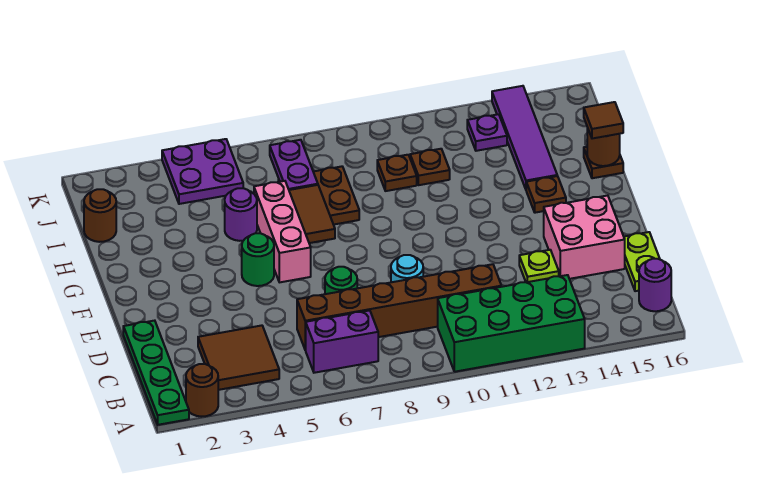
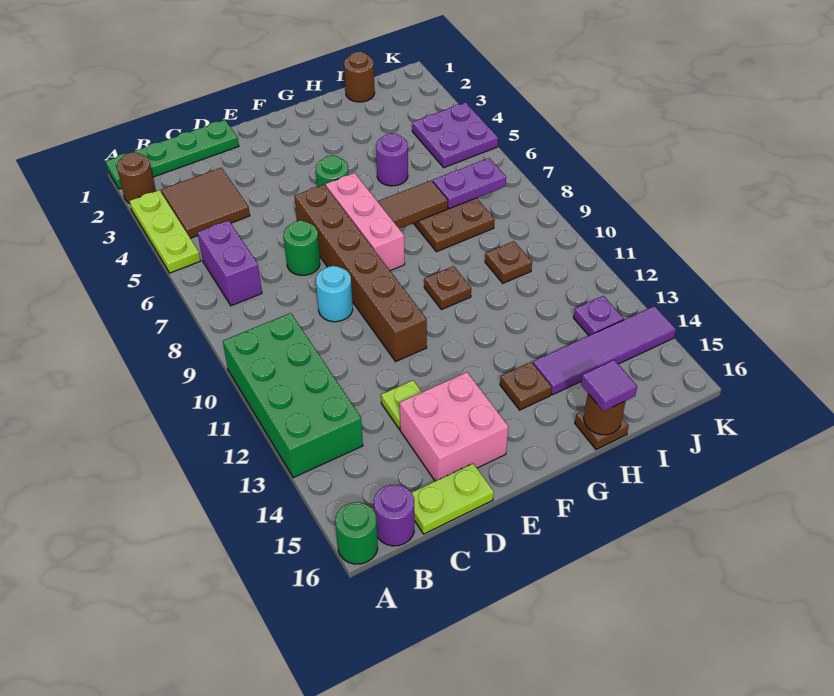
none -> lime 1x3 plate [130,190,201,273]
none -> green 1x1 round brick [336,502,378,564]
brown 1x6 brick [297,264,501,350] -> brown 1x6 brick moved to [294,185,427,361]
pink 1x3 brick [254,181,311,282] -> pink 1x3 brick turned to [326,173,405,271]
brown 1x1 tile [584,102,623,139] -> purple 1x1 tile [581,360,637,411]
brown 1x1 plate [410,149,450,185] -> brown 1x1 plate moved to [424,266,471,310]

